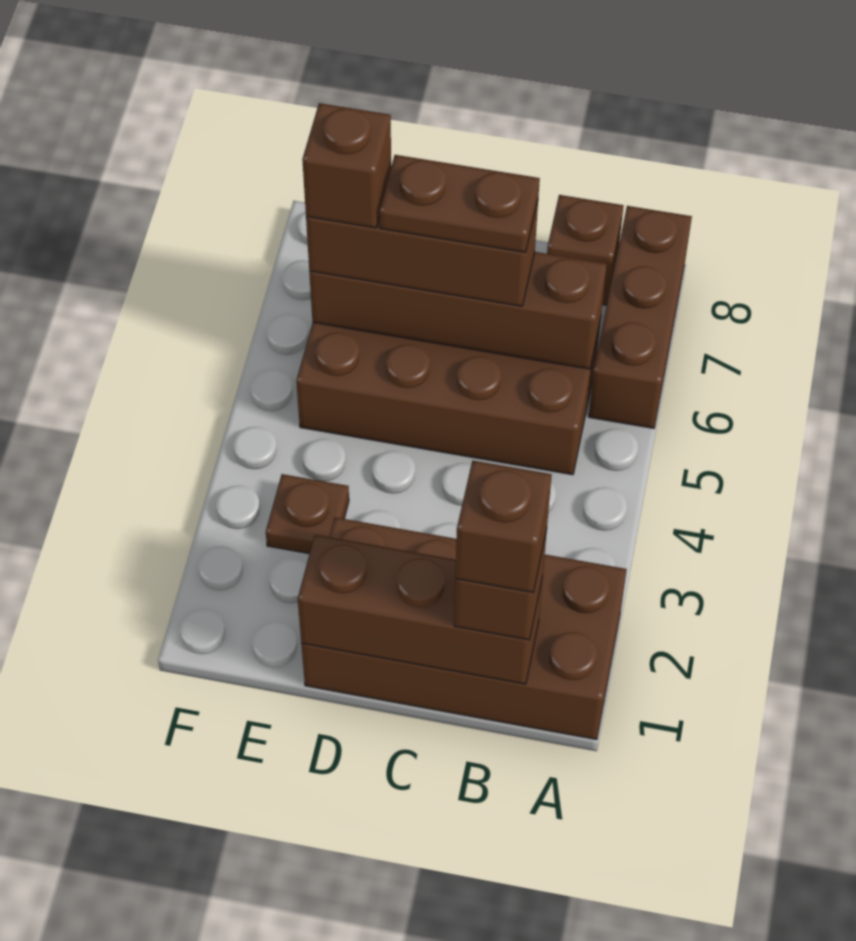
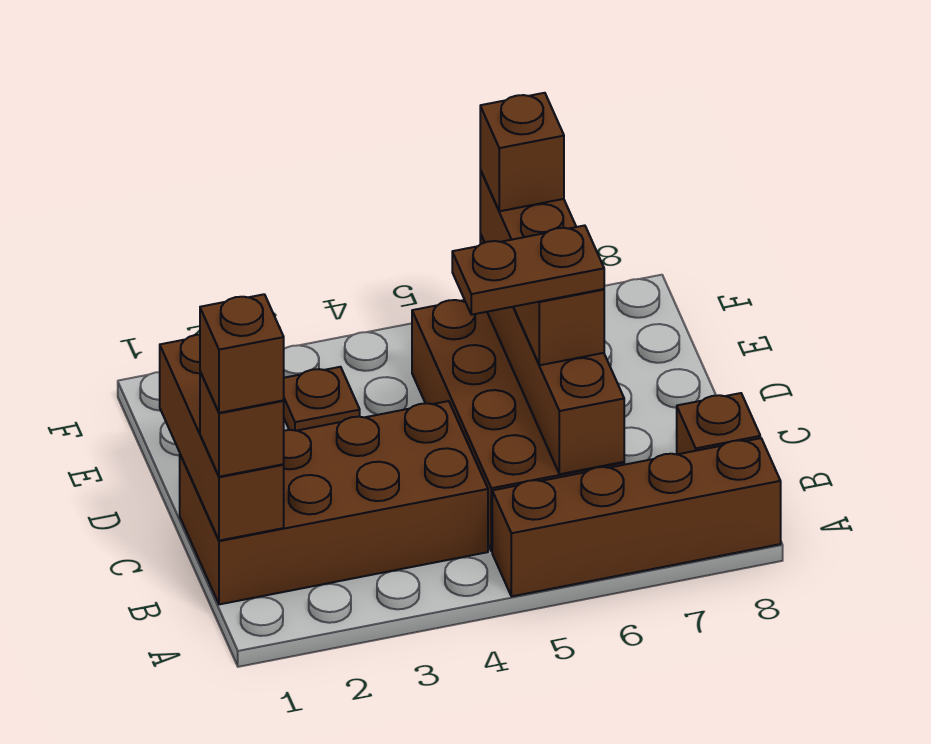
brown 2x4 brick [301,517,627,740] -> brown 2x4 brick turned to [180,401,488,604]
brown 1x3 brick [589,206,692,428] -> brown 1x4 brick [492,438,781,596]
brown 1x2 plate [380,155,540,252] -> brown 1x2 plate turned to [452,225,604,315]

